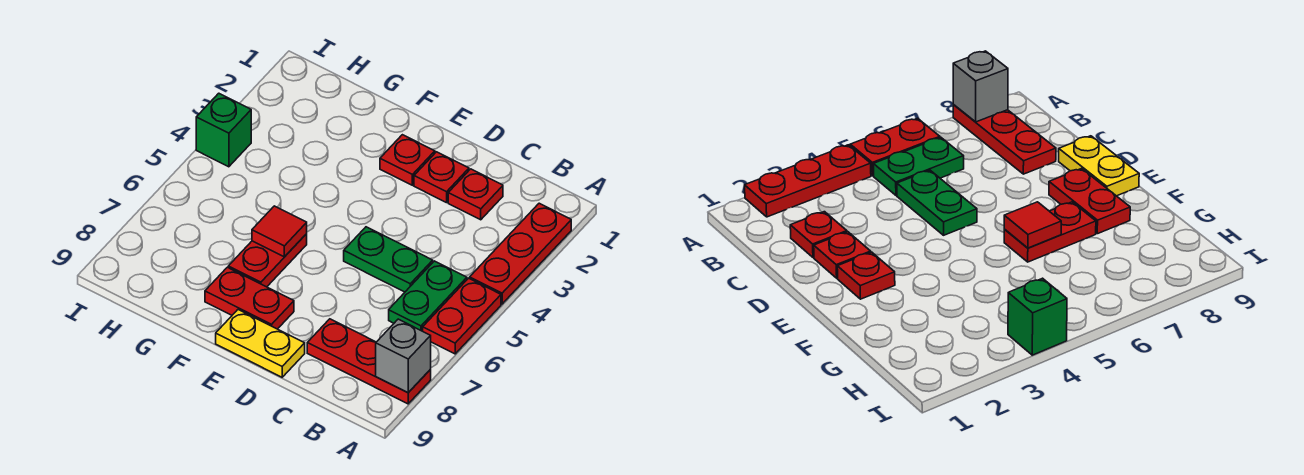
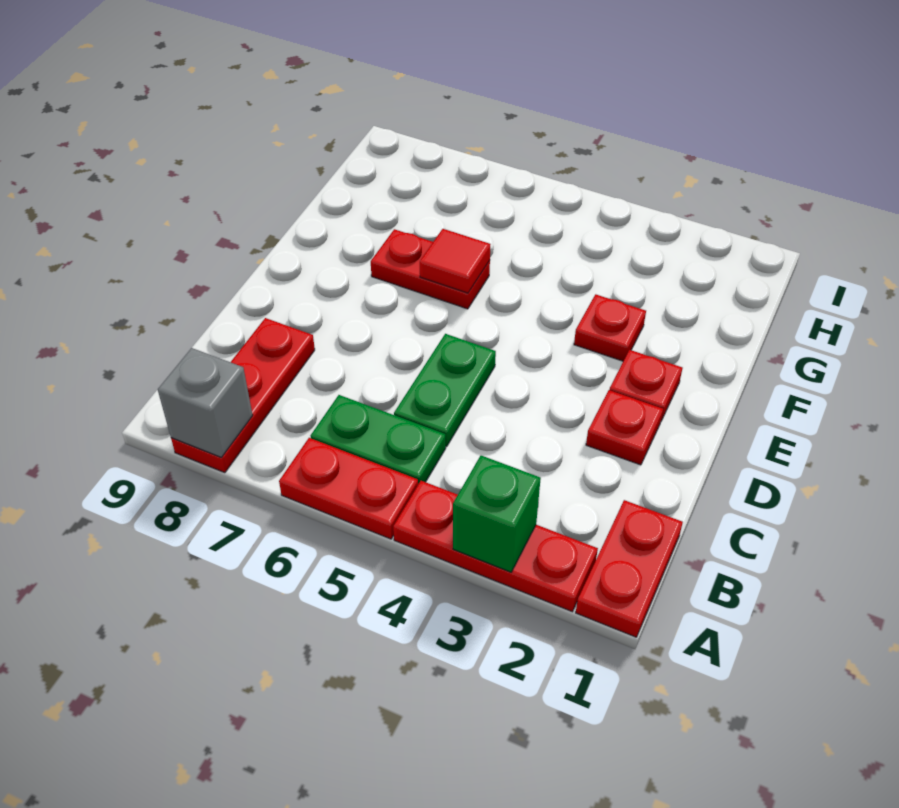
red 1x1 plate [448,169,503,220] -> red 1x1 plate moved to [574,294,646,361]
yellow 1x2 plate [216,310,305,377] -> none
red 1x2 plate [205,267,294,329] -> red 1x2 plate moved to [576,500,683,637]
green 1x1 brick [196,93,251,167] -> green 1x1 brick moved to [453,456,541,572]

